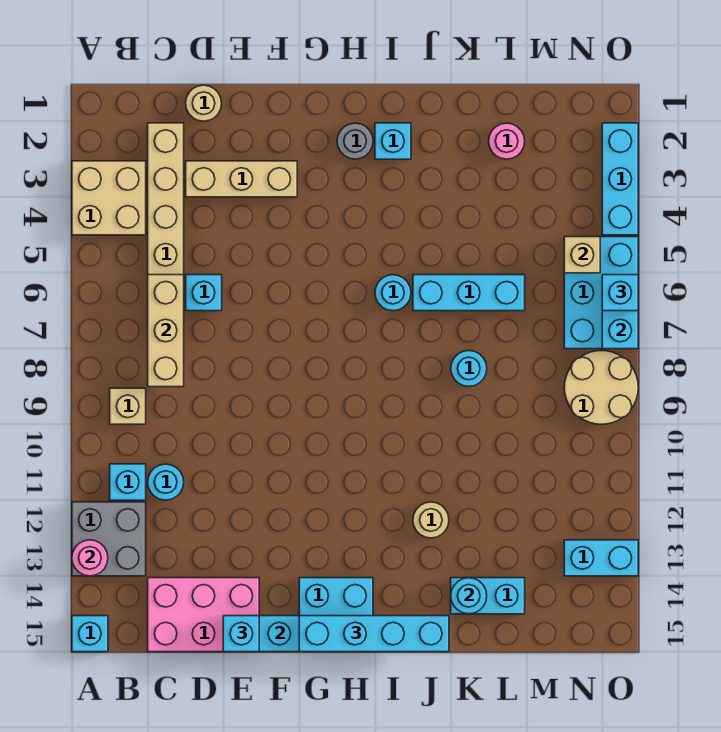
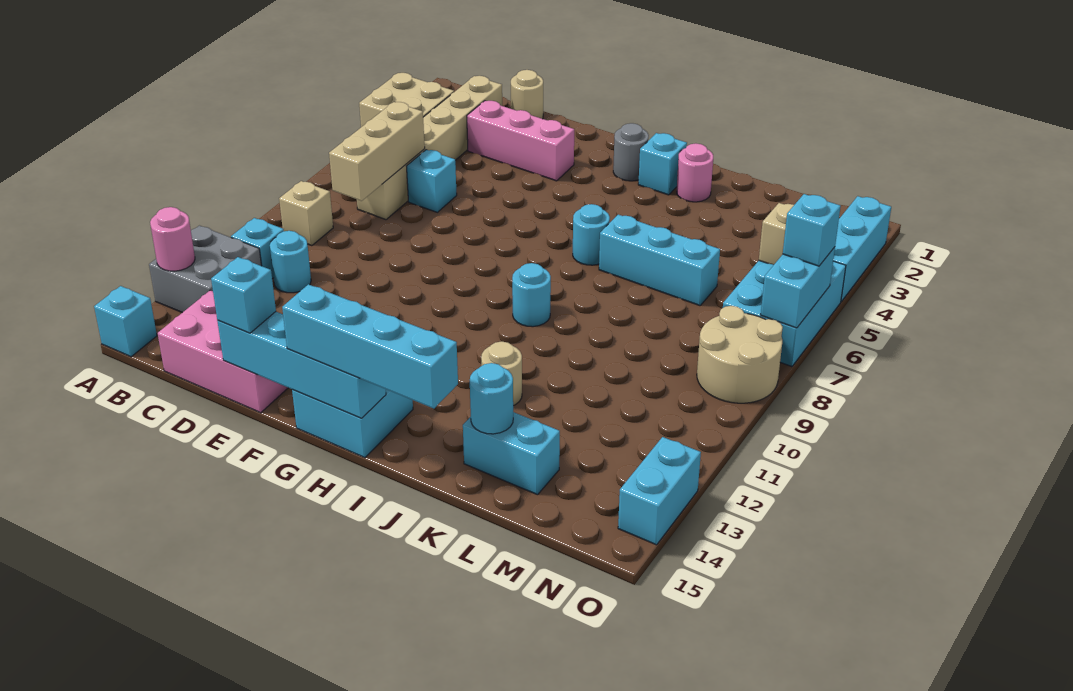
tan 1x3 brick [186,161,297,197] -> pink 1x3 brick [467,101,574,181]
cyan 1x1 round brick [451,351,487,387] -> cyan 1x1 round brick moved to [512,263,551,327]
pink 1x1 round brick [489,123,525,159] -> pink 1x1 round brick moved to [677,143,713,202]
cyan 1x2 brick [564,540,638,576] -> cyan 1x2 brick turned to [618,437,701,545]

